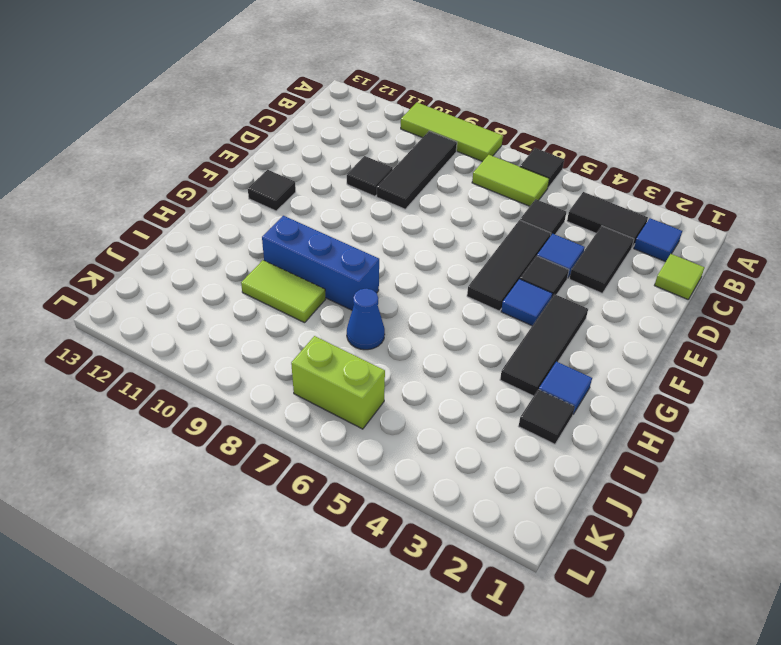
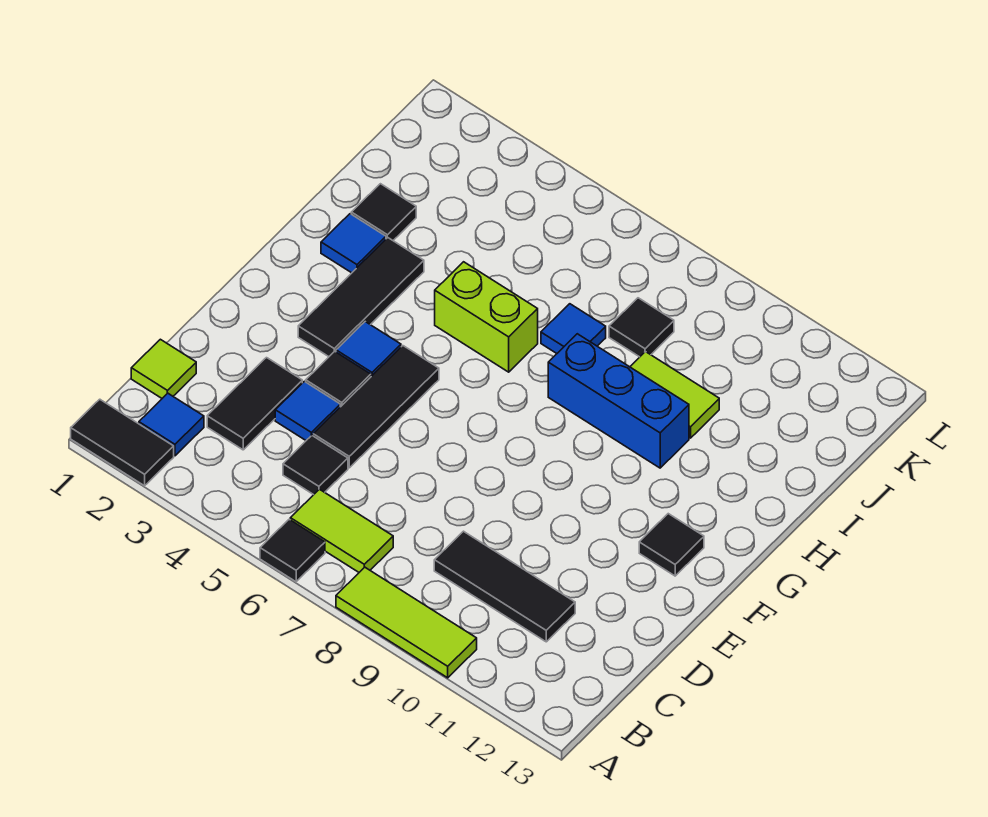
black 1x2 tile [567,192,648,247] -> black 1x2 tile moved to [71,399,174,486]
black 1x3 tile [377,131,457,209] -> black 1x3 tile turned to [434,531,575,642]
black 1x1 tile [347,156,393,196] -> black 1x1 tile moved to [609,298,674,357]
blue 1x1 cone [347,288,385,350] -> blue 1x1 tile [541,304,606,353]
lime 1x2 brick [291,336,385,429] -> lime 1x2 brick moved to [435,262,538,372]

